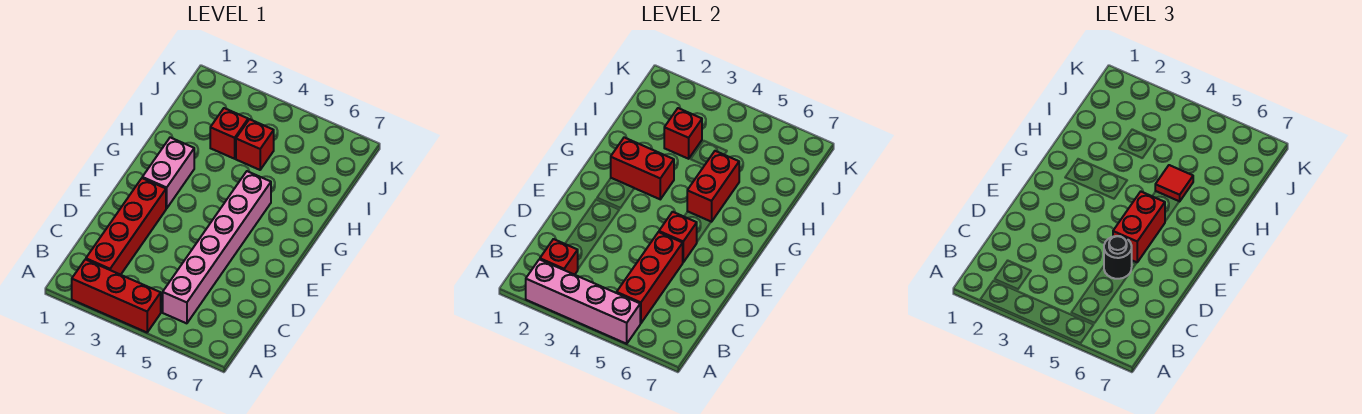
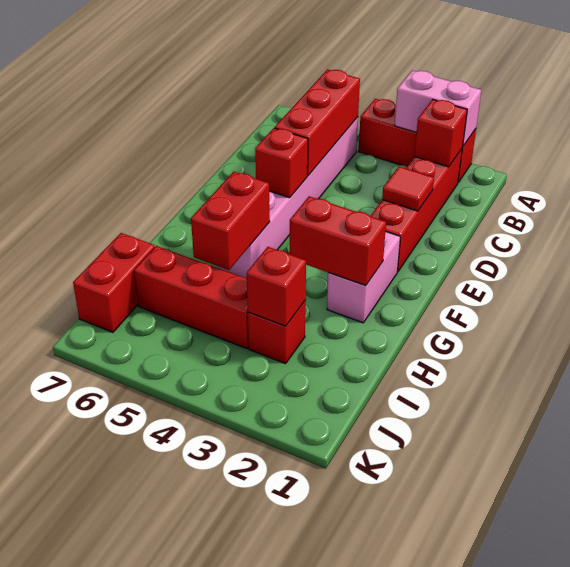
pink 1x4 brick [526,259,640,344] -> pink 1x2 brick [395,71,481,146]
black 1x1 round brick [1104,236,1132,279] -> none
red 1x2 brick [1113,192,1165,262] -> red 1x2 brick moved to [73,233,155,332]
red 1x1 tile [1155,165,1193,202] -> red 1x1 tile moved to [382,167,434,211]
red 1x1 brick [236,119,274,170] -> red 1x3 brick [134,246,249,349]

